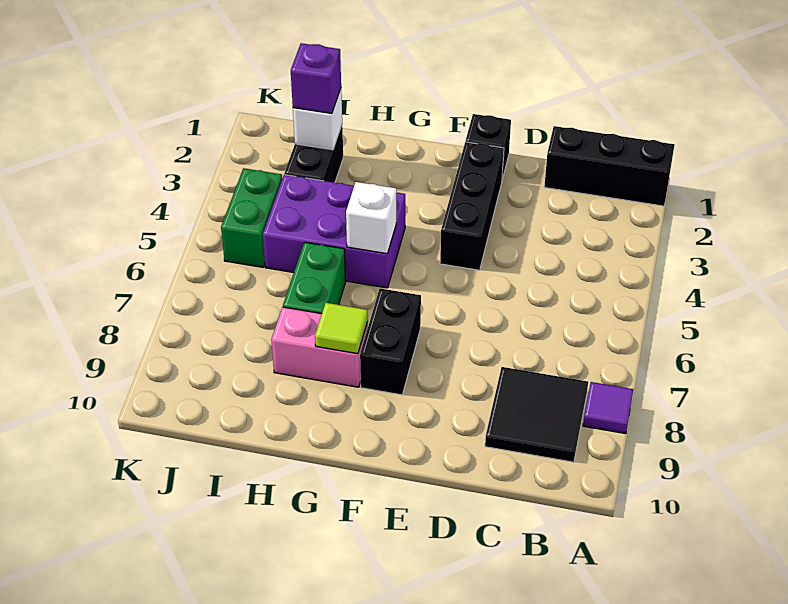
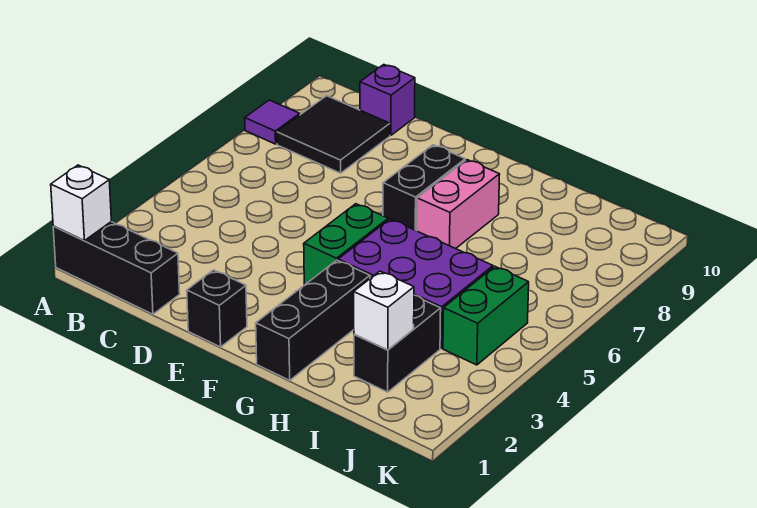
black 1x3 brick [440,142,504,270] -> black 1x3 brick moved to [256,260,370,380]
white 1x1 brick [346,182,396,254] -> white 1x1 brick moved to [51,165,111,241]
pink 1x2 brick [271,307,368,387] -> pink 1x2 brick turned to [417,160,500,249]
lime 1x1 tile [315,303,368,354] -> none
green 1x2 brick [283,242,346,314] -> green 1x2 brick moved to [304,204,388,284]
purple 1x1 brick [291,43,341,113] -> purple 1x1 brick moved to [360,65,415,135]

